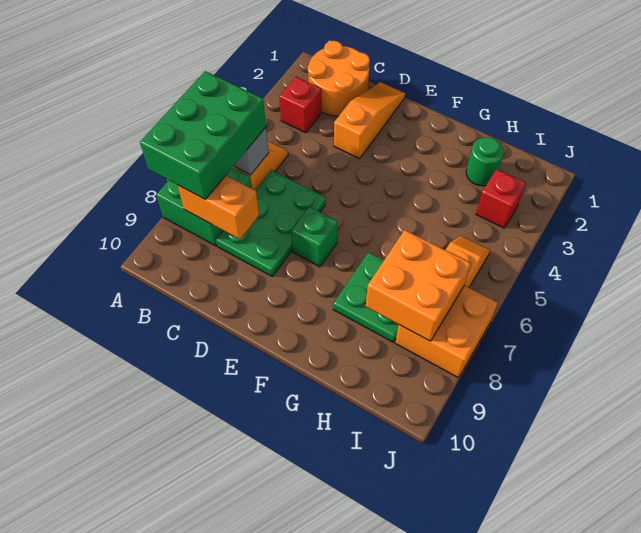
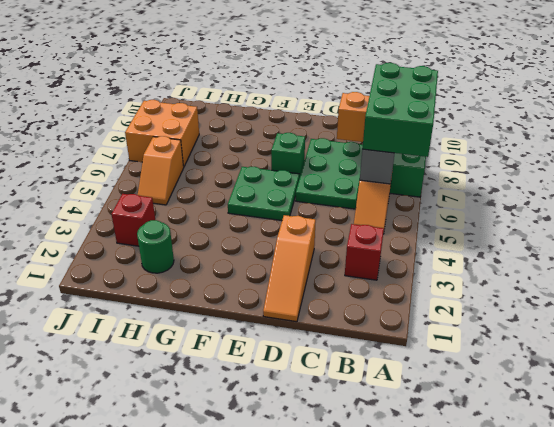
orange 2x2 round brick [308,41,370,116] -> none
green 2x2 plate [333,252,398,342] -> green 2x2 plate moved to [228,167,299,221]
orange 2x2 brick [366,230,471,341] -> none

